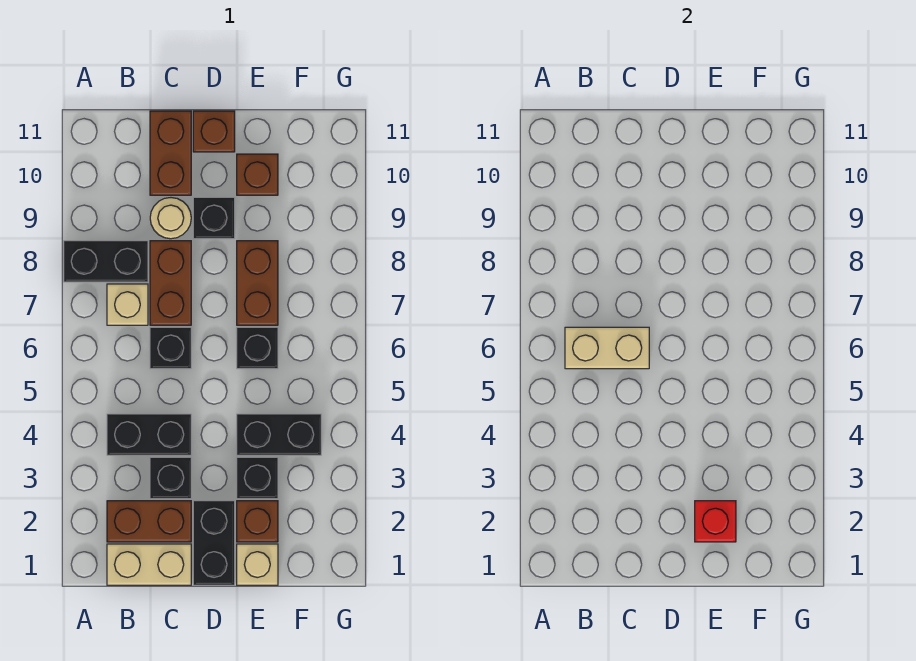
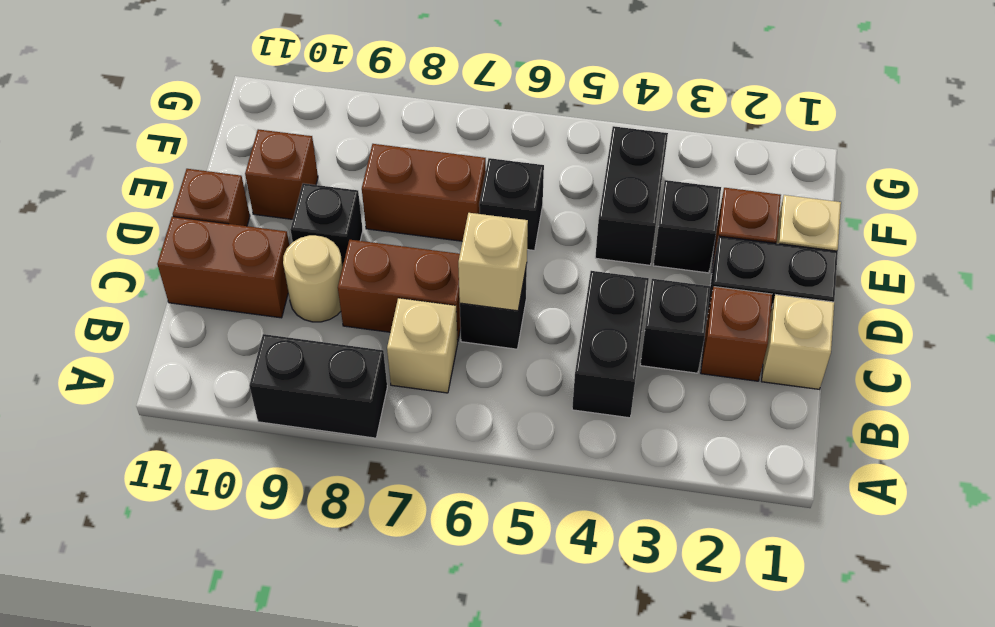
black 1x2 brick [64,241,148,282] -> black 1x2 brick turned to [249,334,387,438]
tan 1x2 brick [107,544,191,585] -> tan 1x1 brick [762,295,834,389]
brown 1x2 brick [107,501,191,542] -> brown 1x1 brick [701,287,772,381]
tan 1x2 brick [565,327,649,369] -> tan 1x1 brick [458,213,528,311]
red 1x1 brick [695,501,736,542] -> none

